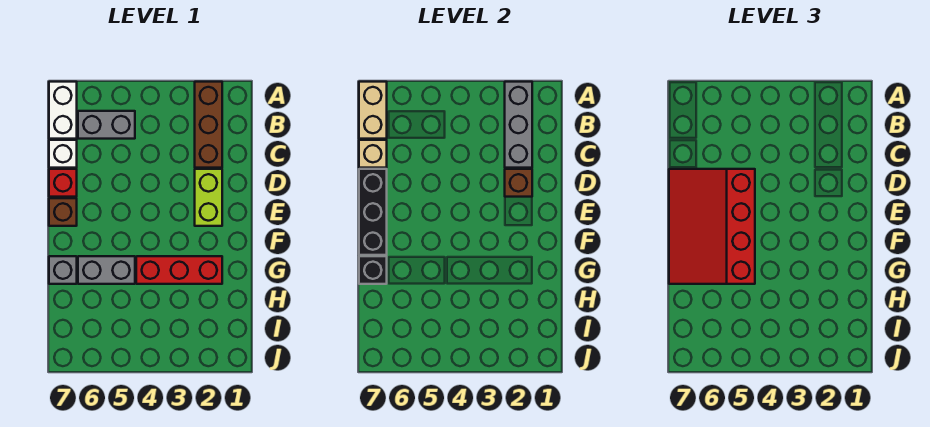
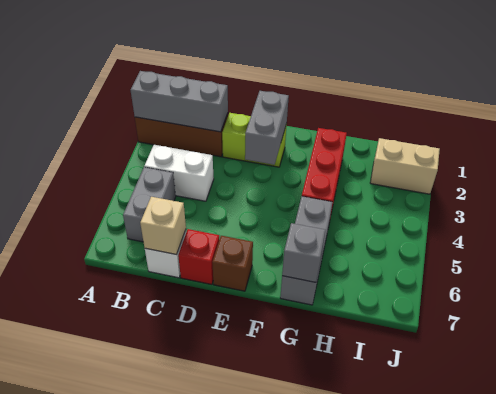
white 1x2 brick [49,82,77,139] -> white 1x2 brick moved to [144,145,214,201]
tan 1x2 brick [359,82,387,139] -> tan 1x2 brick moved to [370,138,440,194]
brown 1x1 brick [505,169,532,197] -> none
red 3x4 slope [669,169,755,284] -> none
black 1x3 brick [359,169,387,255] -> none
none -> grey 1x2 brick [245,91,289,165]
black 1x1 brick [359,256,387,284] -> grey 1x1 brick [282,223,325,282]

